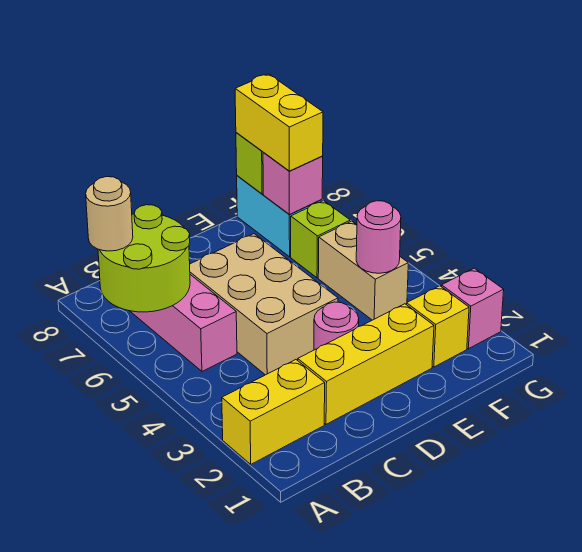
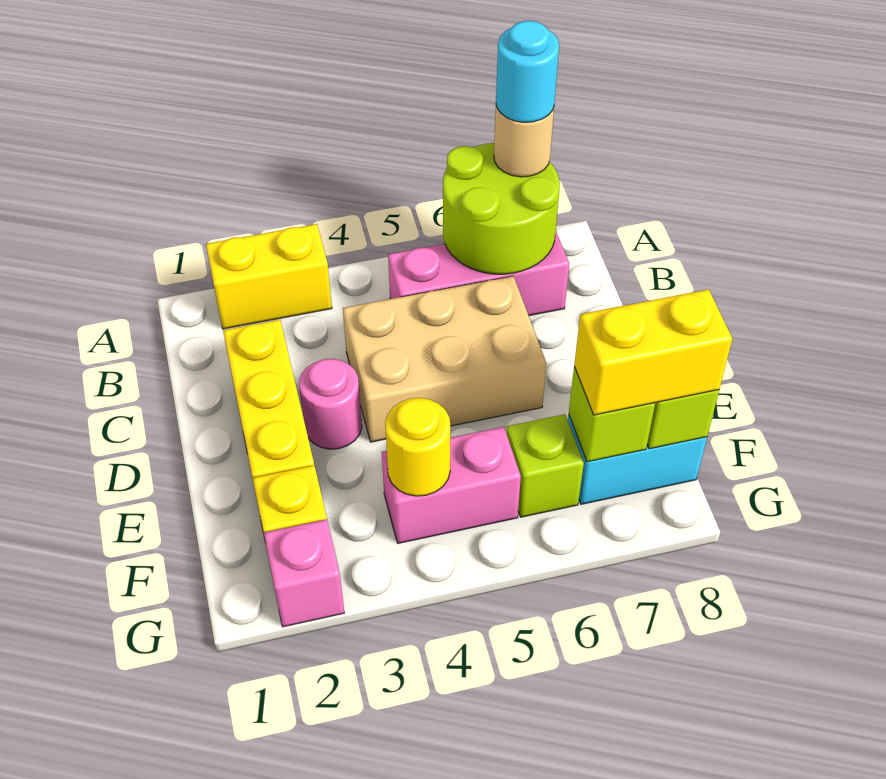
yellow 1x2 brick [222,360,325,464] -> yellow 1x2 brick turned to [206,224,332,329]
none -> cyan 1x1 round brick [496,21,559,122]
tan 1x2 brick [318,221,408,320] -> pink 1x2 brick [382,427,521,543]
pink 1x1 round brick [356,201,401,273] -> yellow 1x1 round brick [385,398,450,496]
pink 1x1 brick [263,153,323,214] -> lime 1x1 brick [569,367,655,462]

